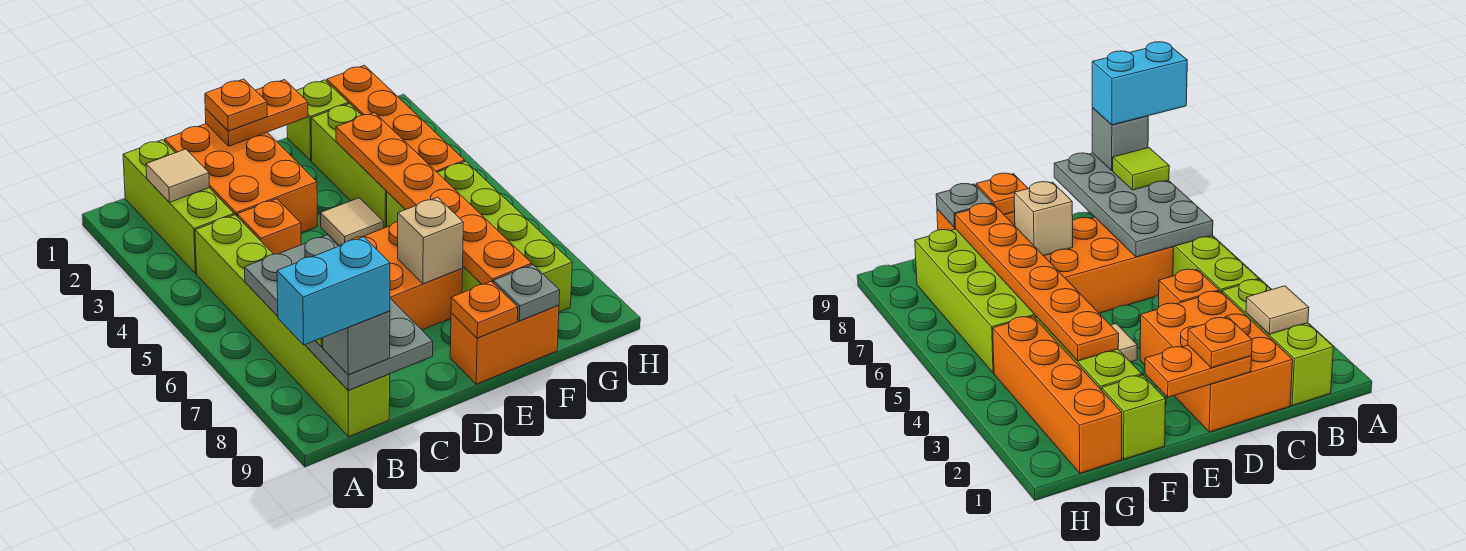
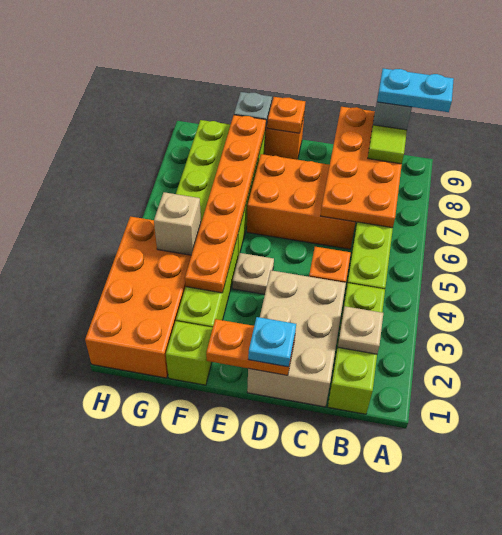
cyan 1x2 brick [277,237,390,345] -> cyan 1x2 plate [377,68,454,112]
tan 1x1 tile [146,149,209,202] -> tan 1x1 plate [338,306,383,354]
grey 2x4 plate [245,235,433,390] -> orange 2x4 plate [321,107,402,228]
orange 2x3 brick [165,124,318,233] -> tan 2x3 brick [247,270,346,407]
orange 1x1 plate [205,79,267,131] -> cyan 1x1 plate [248,317,296,367]
tan 1x1 tile [321,198,383,246] -> tan 1x1 plate [233,253,274,294]
tan 1x1 brick [398,197,463,284] -> tan 1x1 brick moved to [154,192,201,255]
orange 1x4 brick [327,65,465,172] -> orange 2x4 brick [85,216,191,378]

